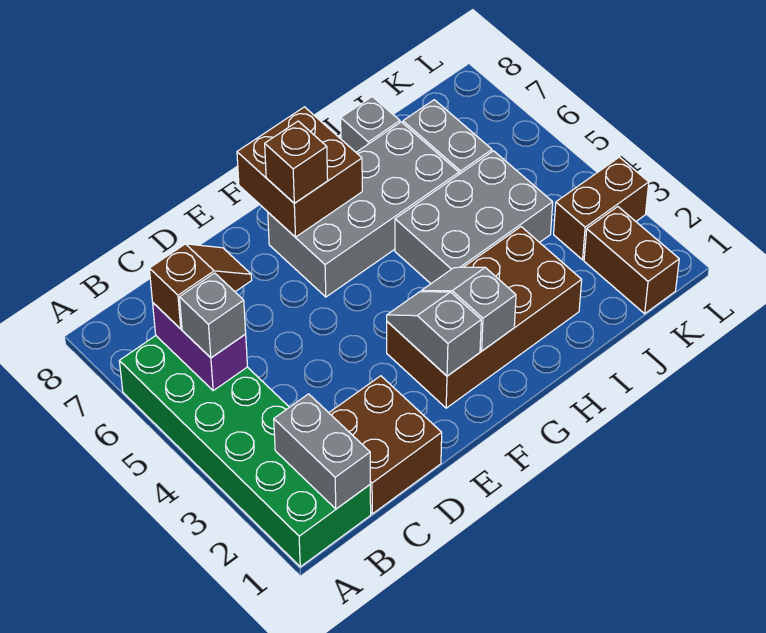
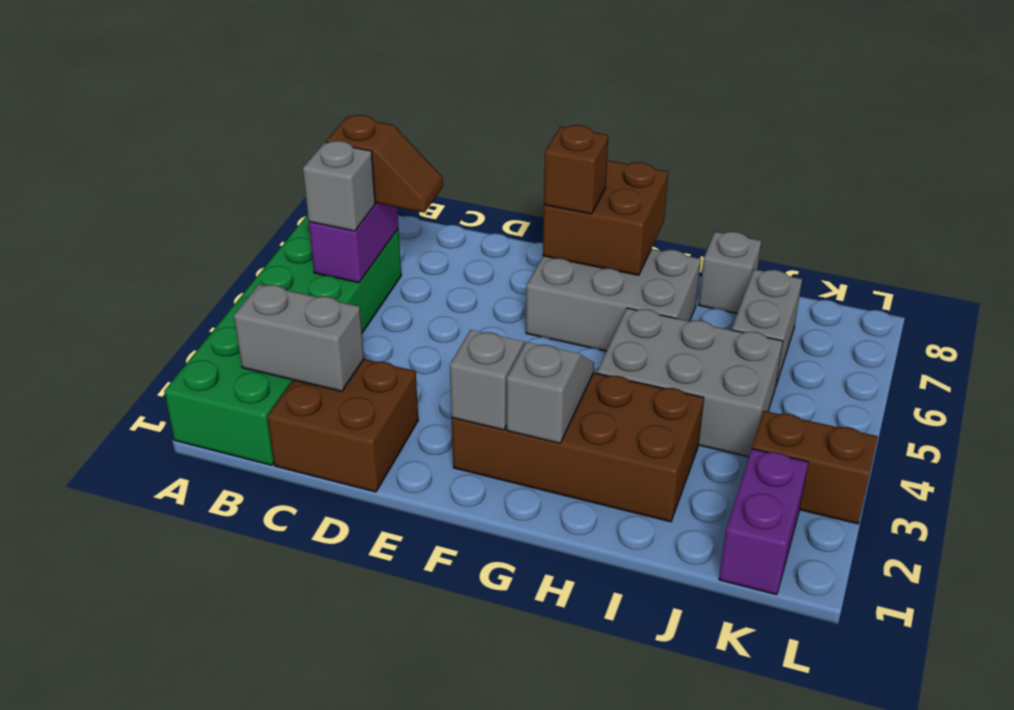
grey 1x2 brick [274,394,370,509] -> grey 1x2 brick turned to [234,284,364,391]
grey 2x4 brick [268,122,459,297] -> grey 2x3 brick [526,249,701,351]
brown 1x2 brick [584,207,679,314] -> purple 1x2 brick [719,449,808,595]

